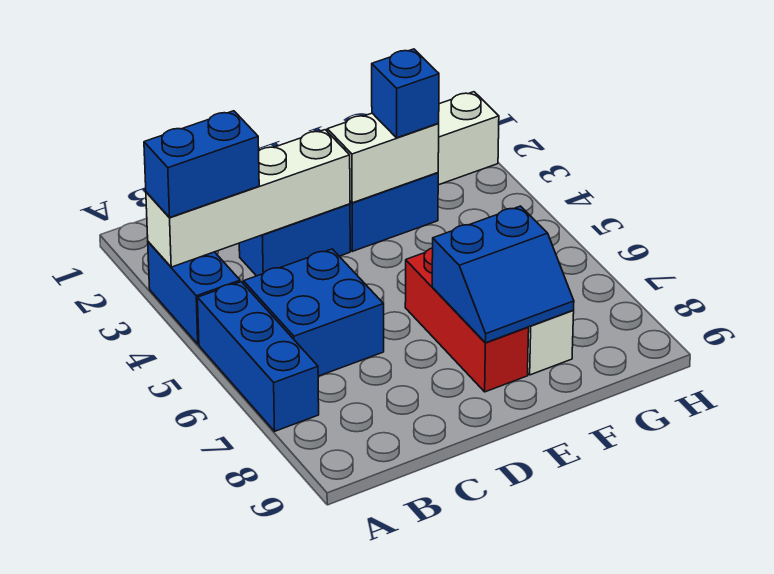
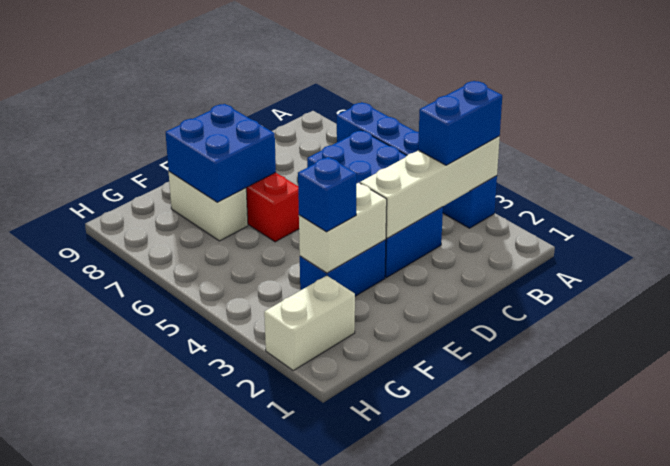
blue 2x2 slope [432,206,574,343] -> blue 2x2 brick [166,104,276,202]

